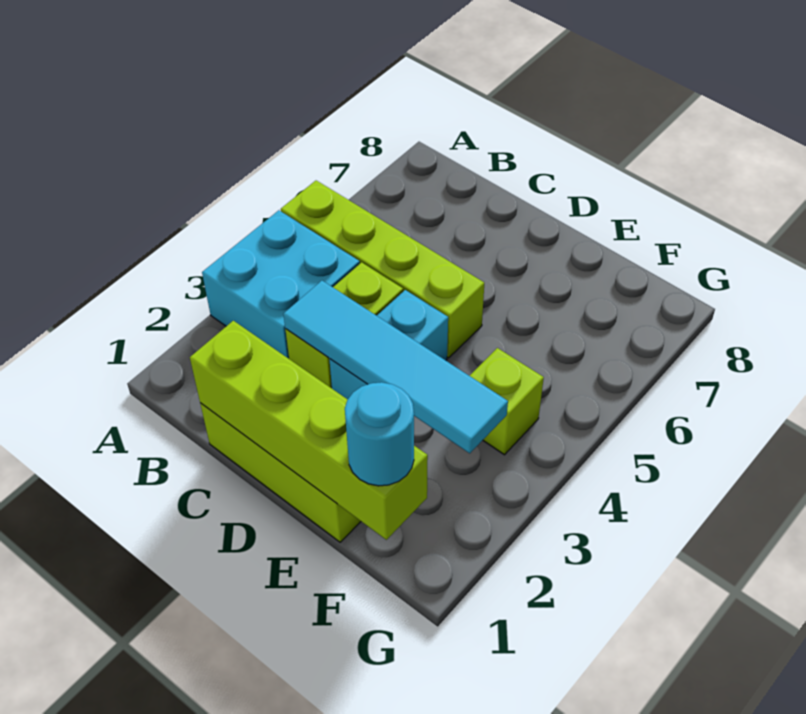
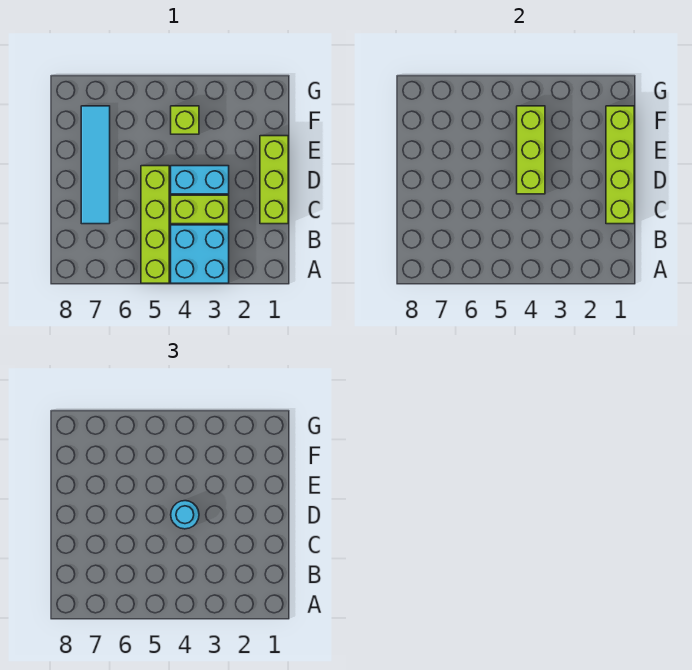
cyan 1x4 tile [283,281,508,453] -> cyan 1x4 tile moved to [81,106,110,224]
none -> lime 1x3 brick [517,106,545,194]
cyan 1x1 round brick [345,382,414,486] -> cyan 1x1 round brick moved to [171,501,199,529]

